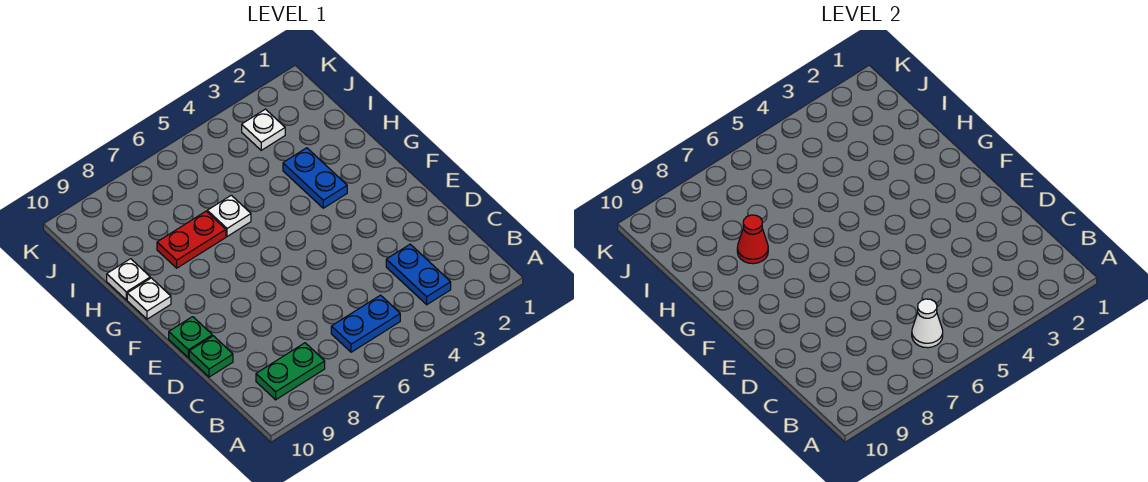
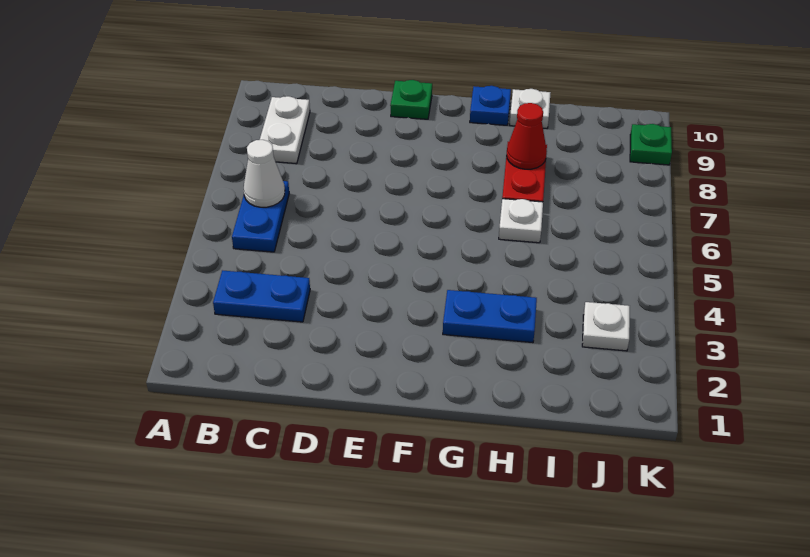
green 1x2 plate [256,343,325,400] -> white 1x2 plate [260,96,310,164]
green 1x1 plate [189,336,233,377] -> green 1x1 plate moved to [630,124,672,165]
white 1x1 plate [127,278,171,319] -> blue 1x1 plate [470,86,511,125]

